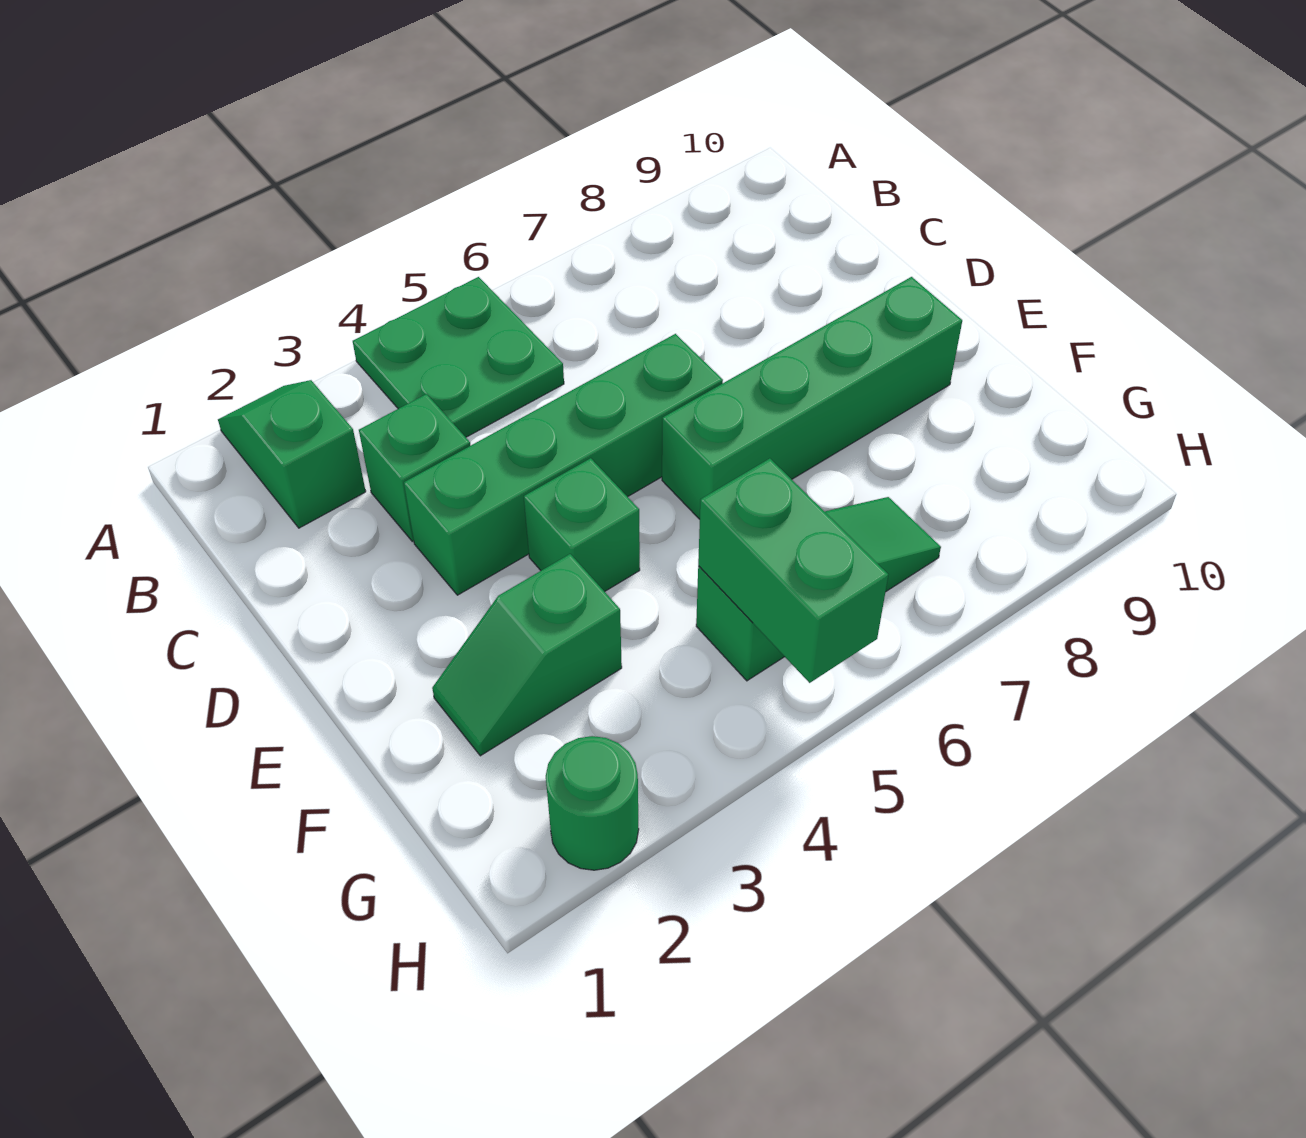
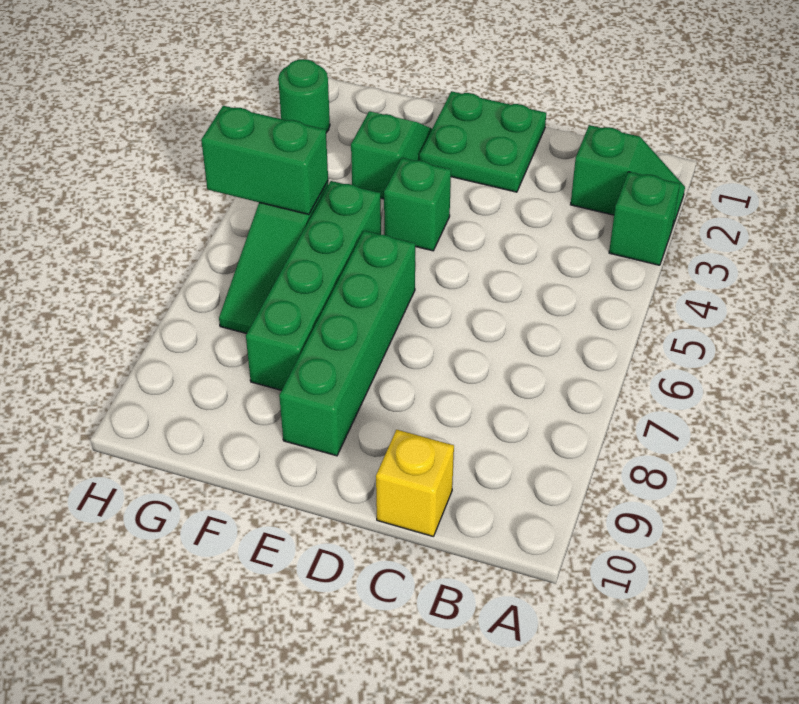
green 2x2 plate [353,277,564,437] -> green 2x2 plate moved to [419,91,546,192]
green 1x1 brick [359,394,471,541] -> green 1x1 brick moved to [609,172,680,265]
none -> yellow 1x1 brick [376,430,454,536]
green 1x4 brick [404,334,723,595] -> green 1x4 brick moved to [246,181,381,390]

